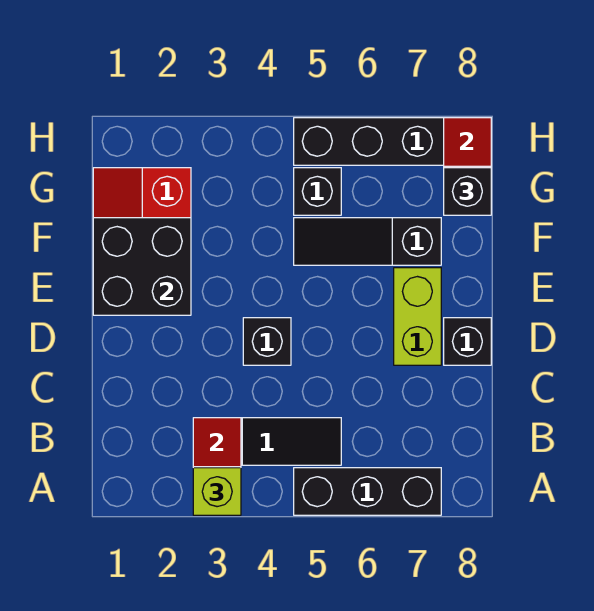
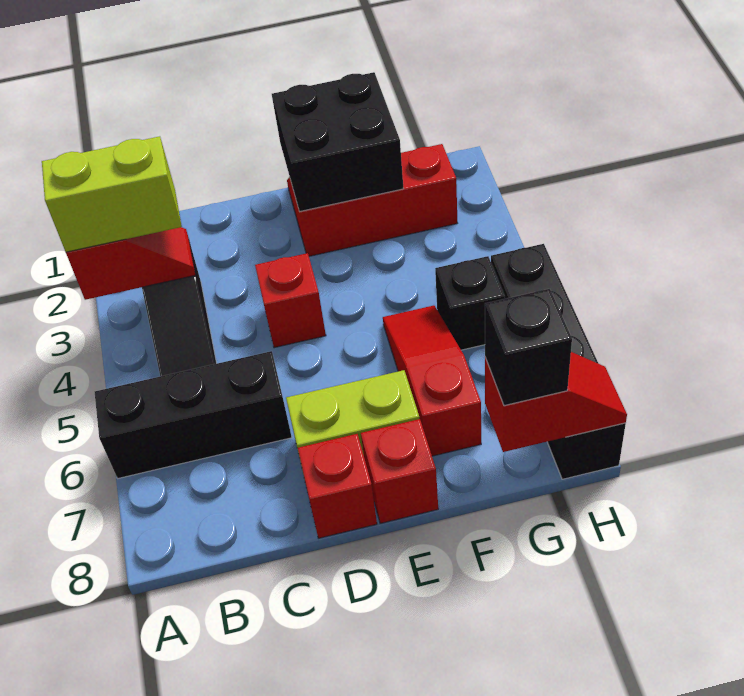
lime 1x1 brick [193,468,241,515] -> lime 1x2 brick [42,136,182,252]
black 1x3 brick [294,468,441,515] -> black 1x3 brick turned to [95,351,292,478]
black 1x1 brick [243,318,291,365] -> red 1x1 brick [255,253,326,348]
black 1x1 brick [444,318,491,365] -> red 1x1 brick [298,434,377,538]
none -> red 1x1 brick [361,419,438,523]
black 1x3 slope [294,218,441,265] -> red 1x3 slope [383,305,481,456]

